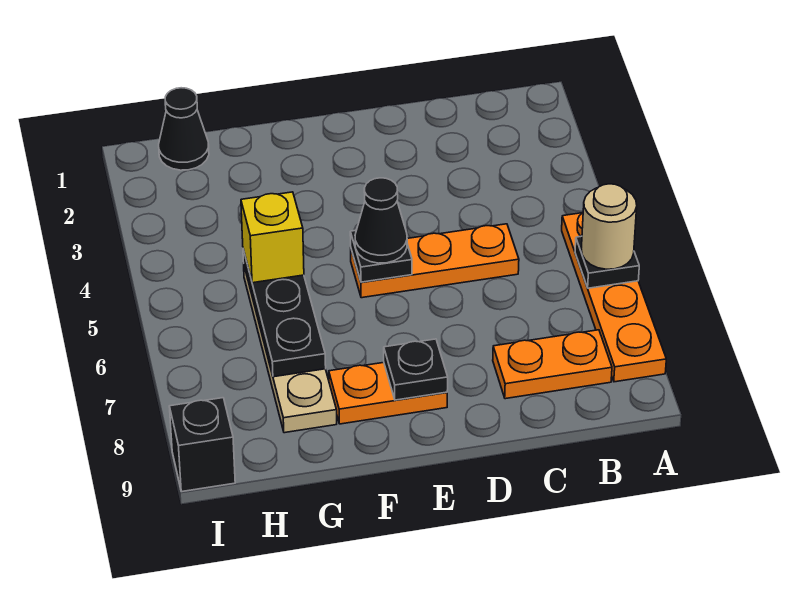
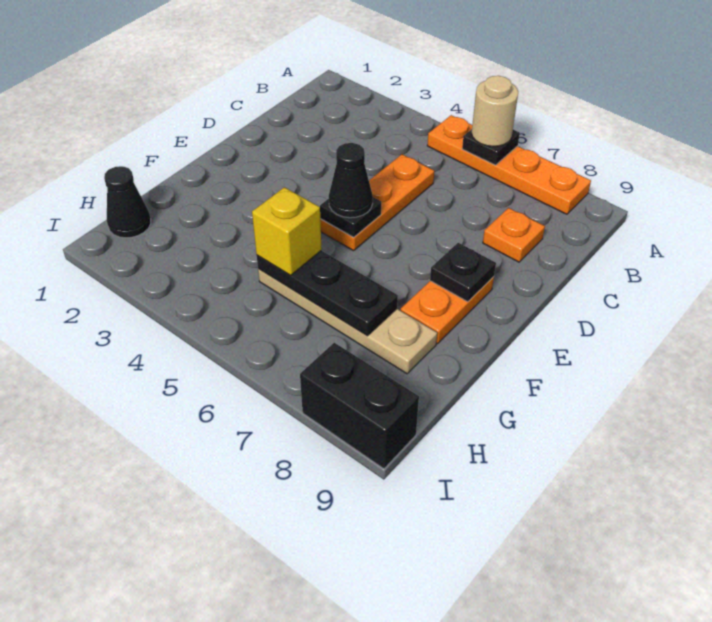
orange 1x2 plate [493,330,612,399] -> orange 1x1 plate [483,208,545,262]
black 1x1 brick [169,398,235,491] -> black 1x2 brick [300,343,419,469]

